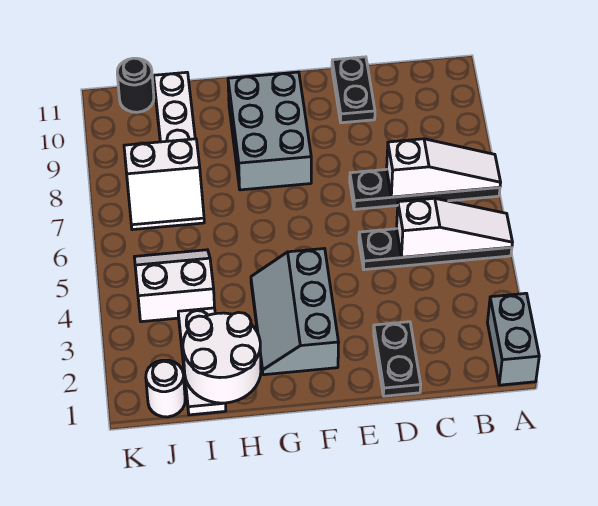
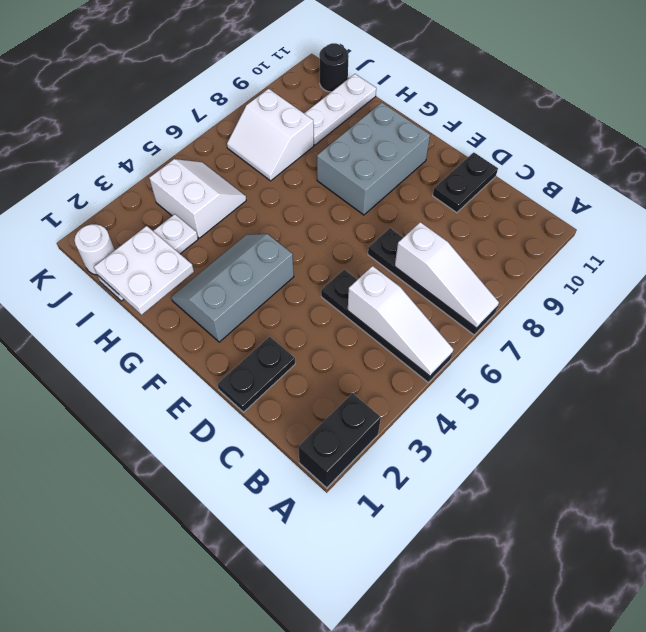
grey 1x2 brick [488,293,539,385] -> black 1x2 brick [298,393,381,488]
white 2x2 round brick [183,312,261,403] -> white 2x2 plate [94,226,194,315]

